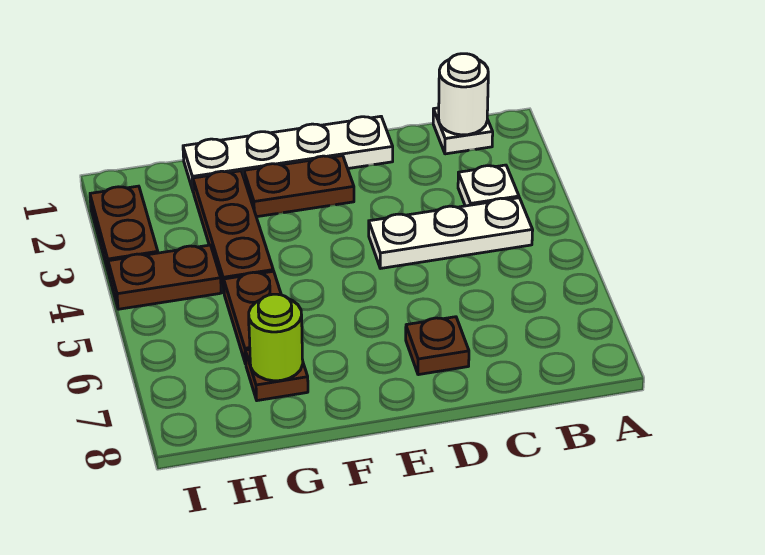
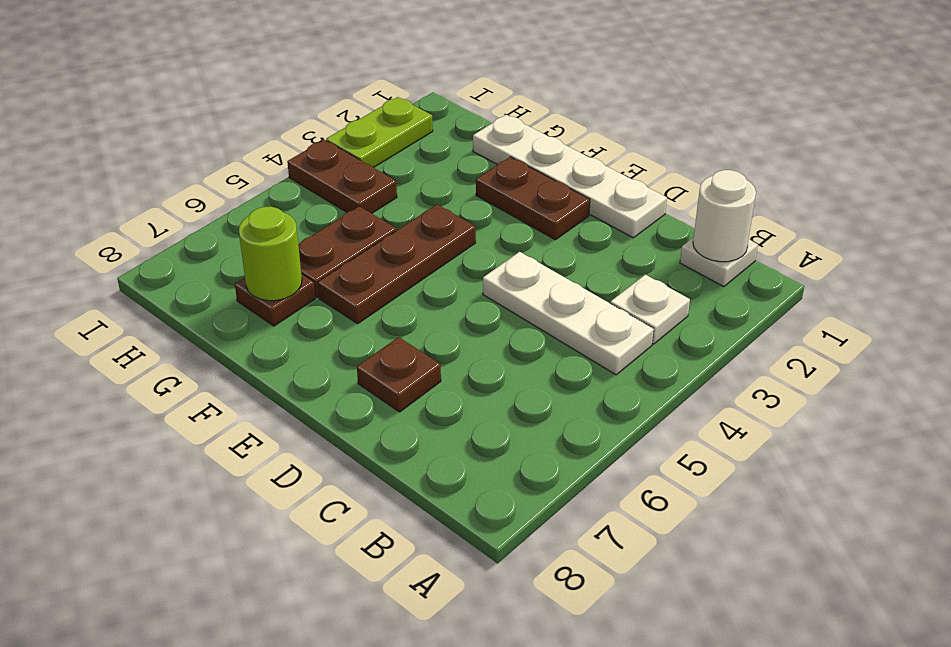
brown 1x3 plate [193,171,273,292] -> brown 1x3 plate moved to [318,204,476,324]
brown 1x2 plate [90,186,158,273] -> lime 1x2 plate [326,97,433,167]

